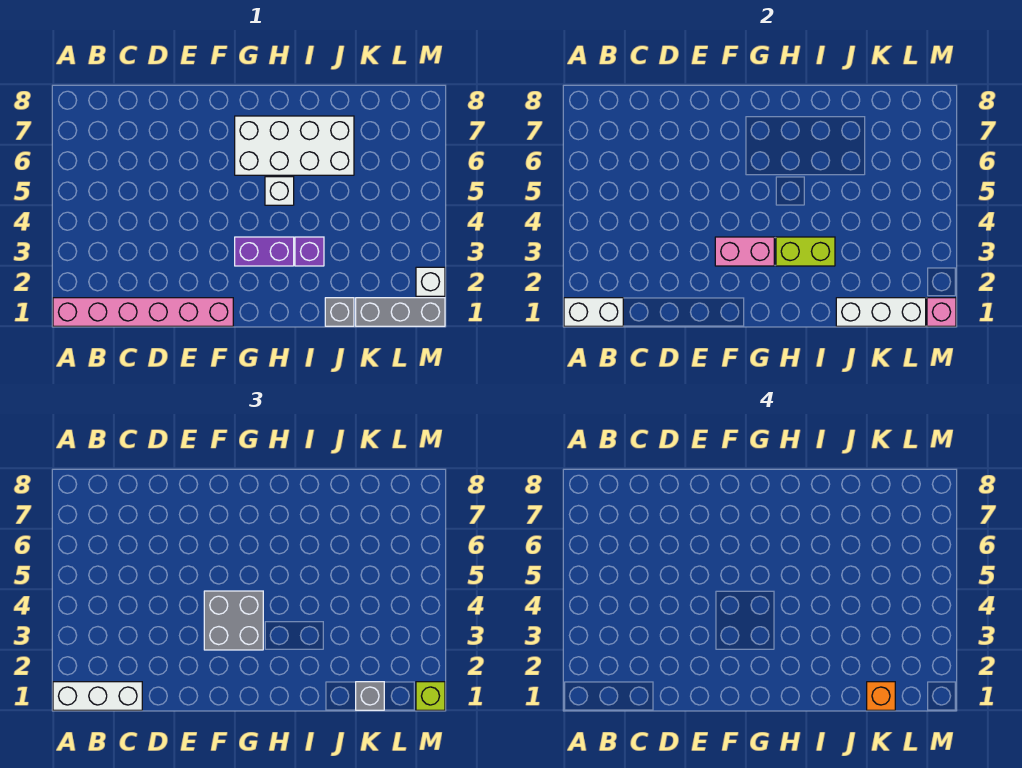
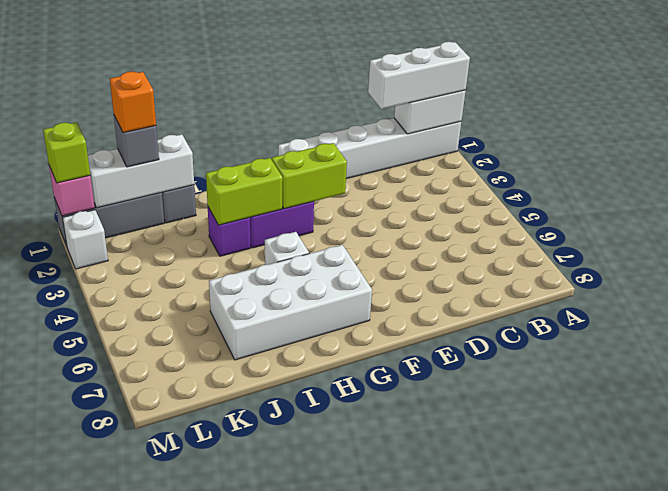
pink 1x6 brick [53,298,233,326] -> white 1x6 brick [278,118,461,179]
pink 1x2 brick [715,237,774,266] -> lime 1x2 brick [272,143,347,209]
grey 2x2 brick [204,591,263,650] -> none

